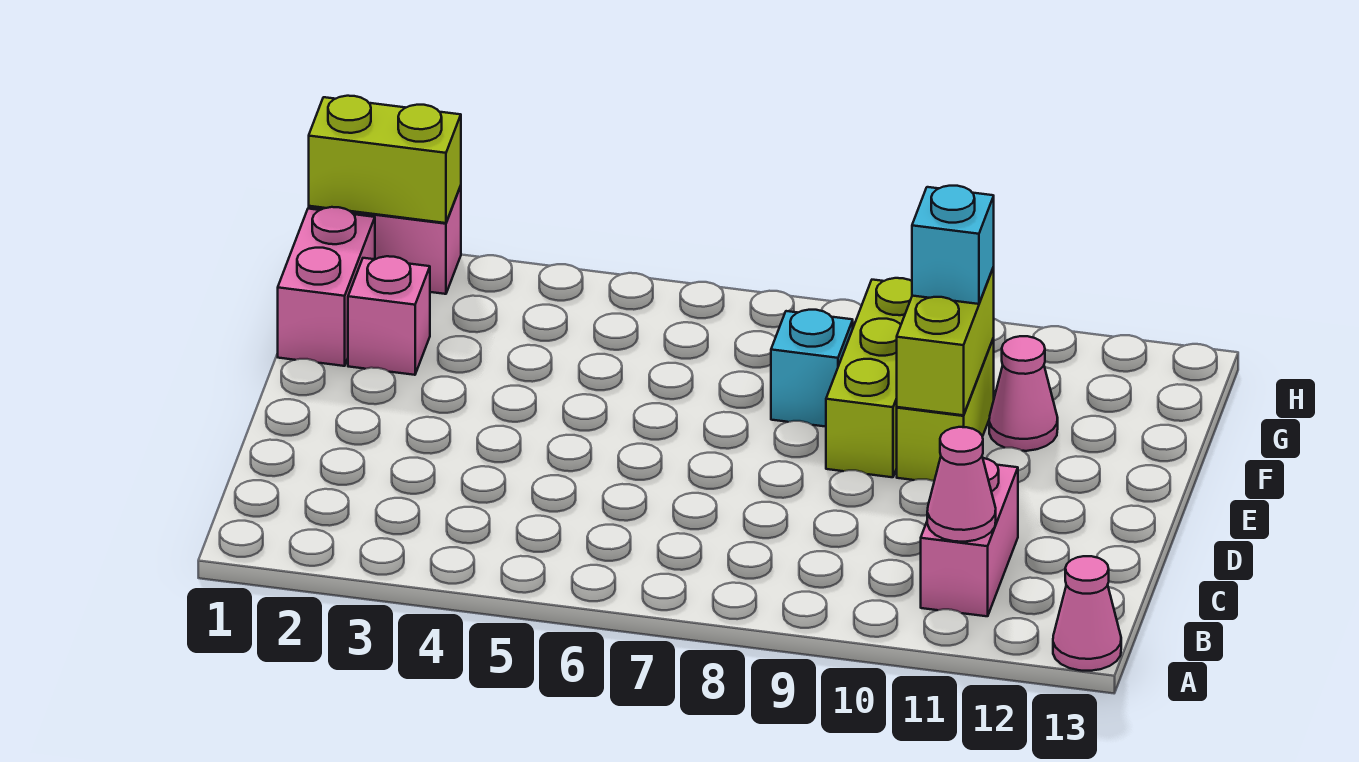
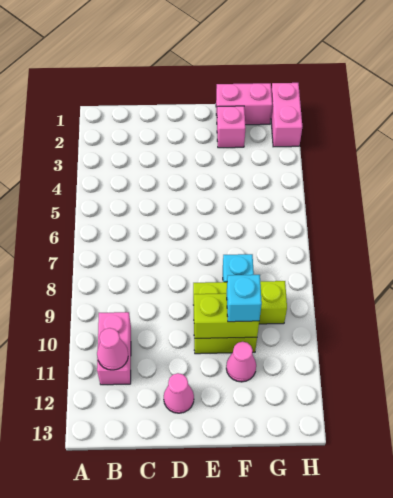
pink 1x1 cone [1053,556,1121,671] -> pink 1x1 cone moved to [164,373,194,413]
pink 1x2 brick [921,458,1018,616] -> pink 1x2 brick turned to [97,312,131,385]
lime 1x2 brick [309,96,461,223] -> none

